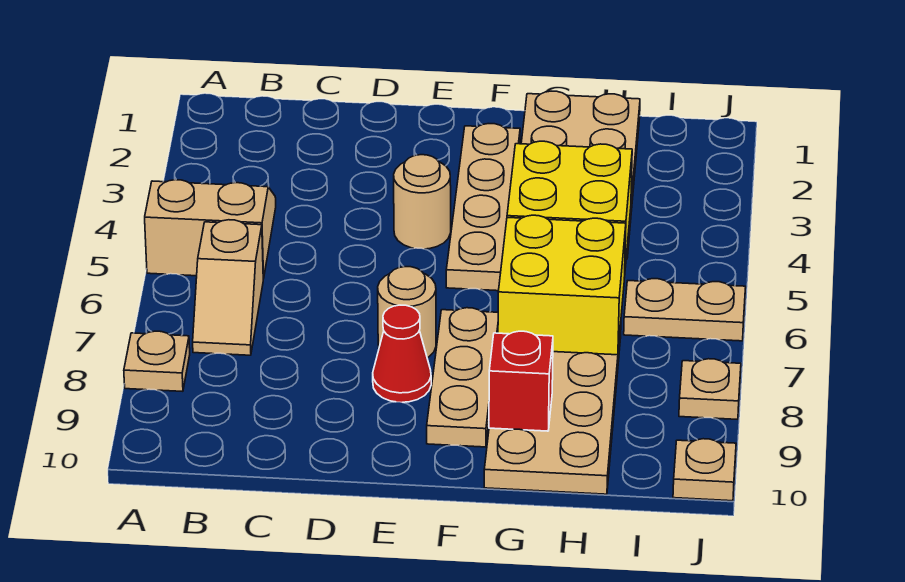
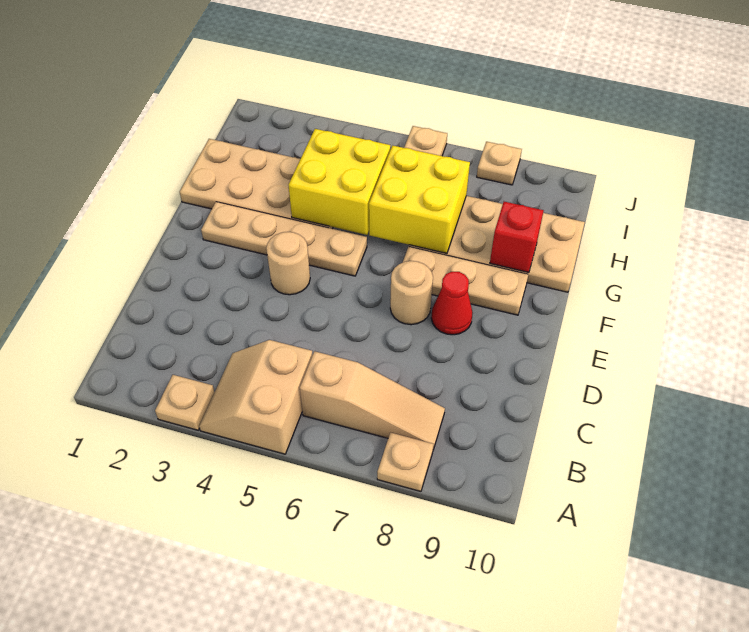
tan 1x2 slope [193,220,263,355] -> tan 1x3 slope [300,351,445,450]
tan 1x1 plate [673,439,736,501] -> tan 1x1 plate moved to [155,375,215,430]

